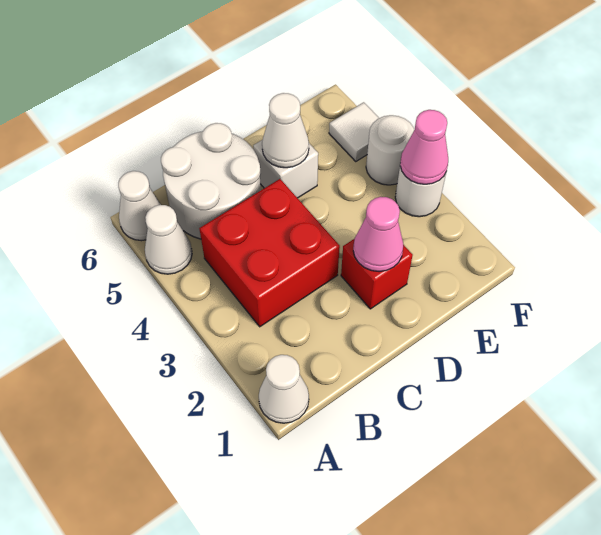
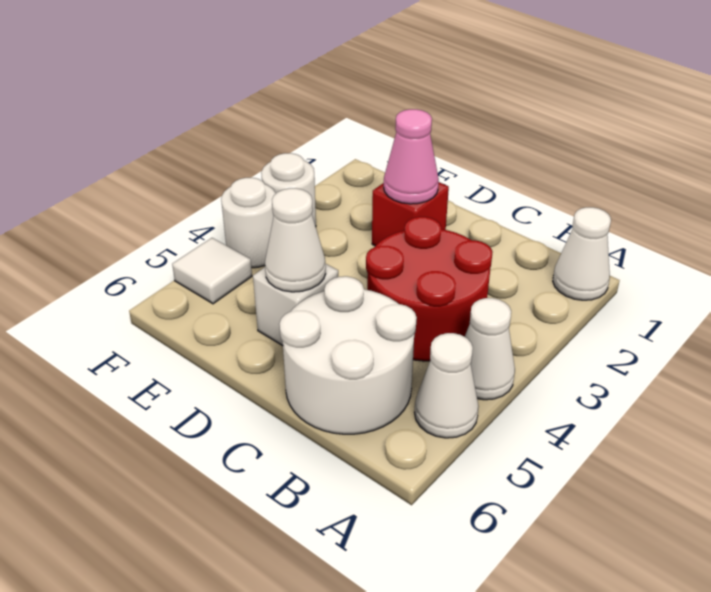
white 1x1 cone [118,171,161,241] -> white 1x1 cone moved to [465,298,515,400]
red 2x2 brick [199,179,340,327] -> red 2x2 round brick [366,217,493,361]
pink 1x1 cone [400,110,448,184] -> none

